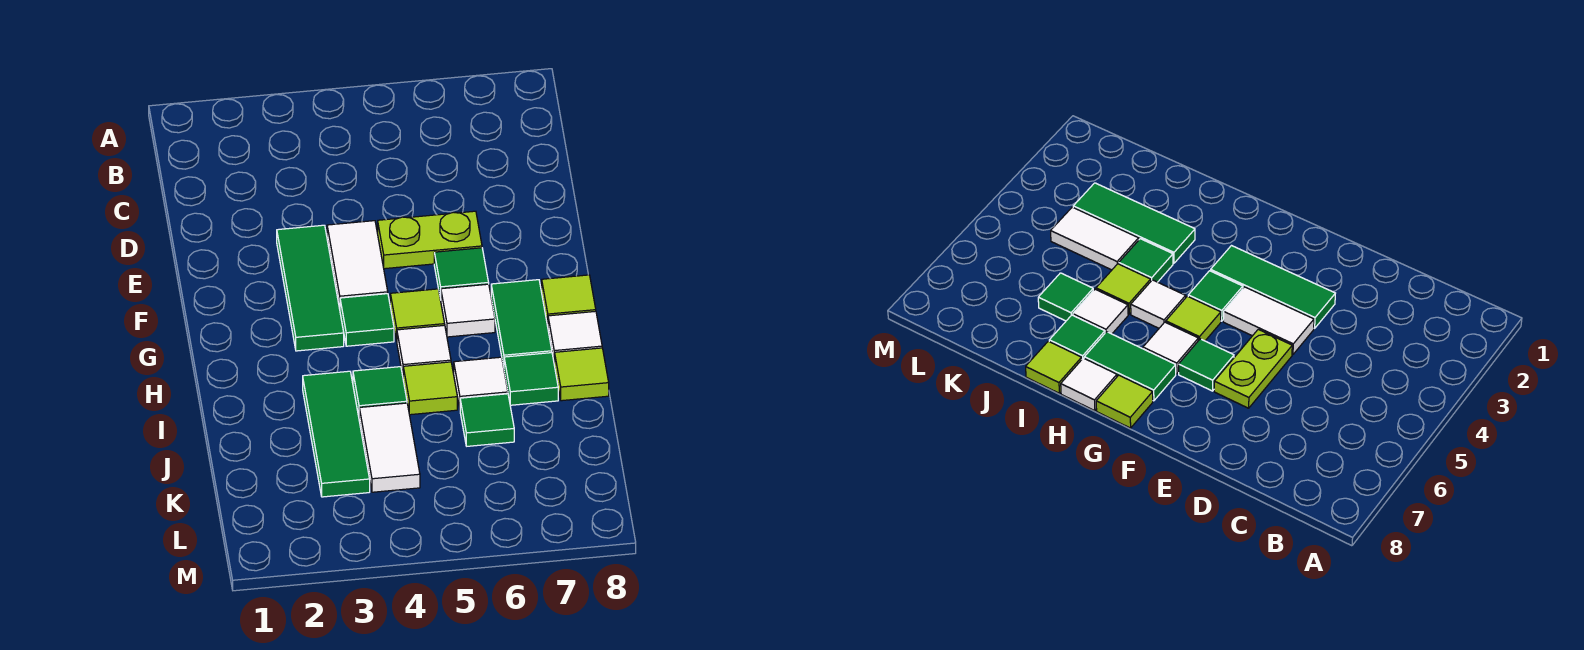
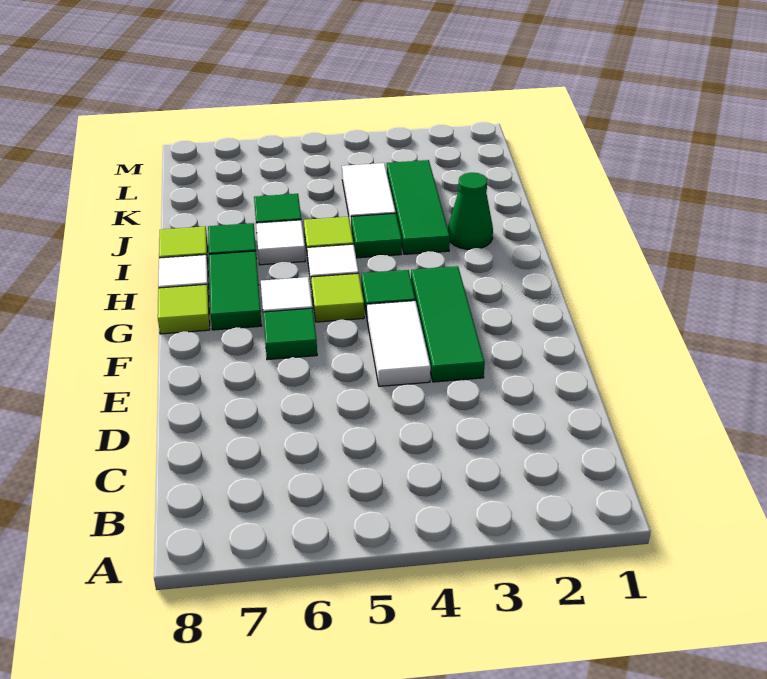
lime 1x2 plate [378,211,482,269] -> none
none -> green 1x1 cone [448,173,493,249]

